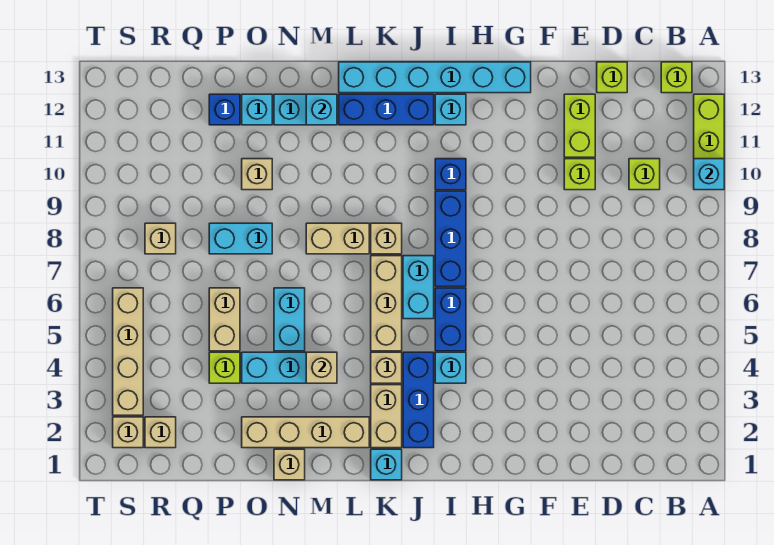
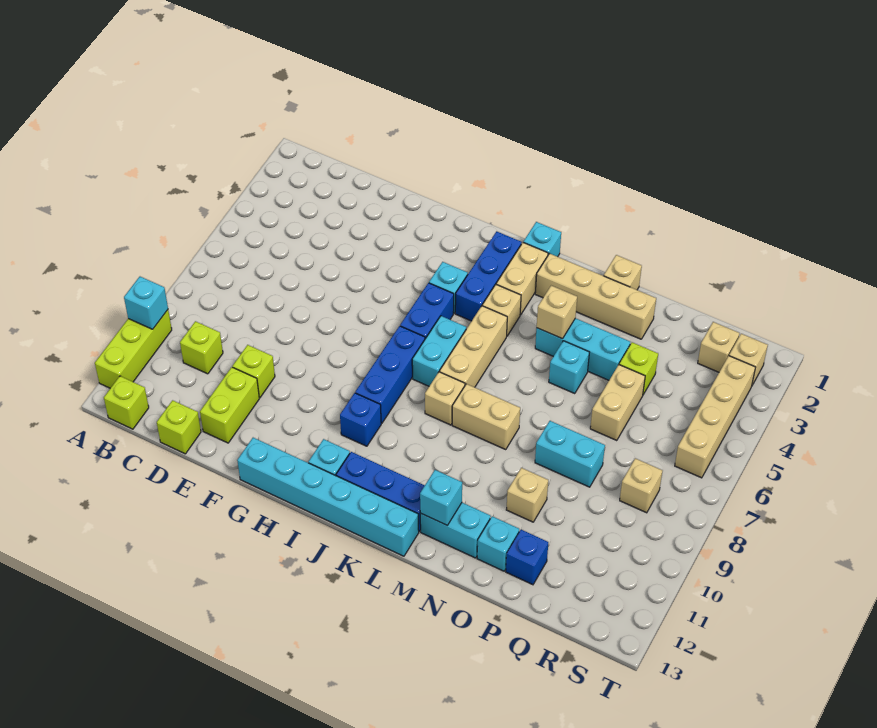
cyan 1x2 brick [274,288,305,351] -> cyan 1x1 brick [549,341,589,393]

